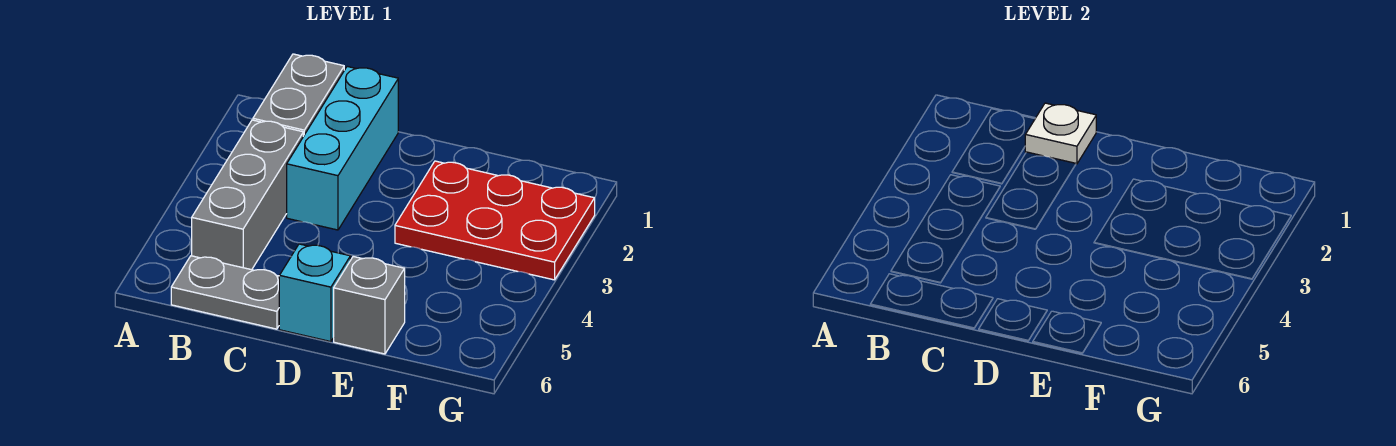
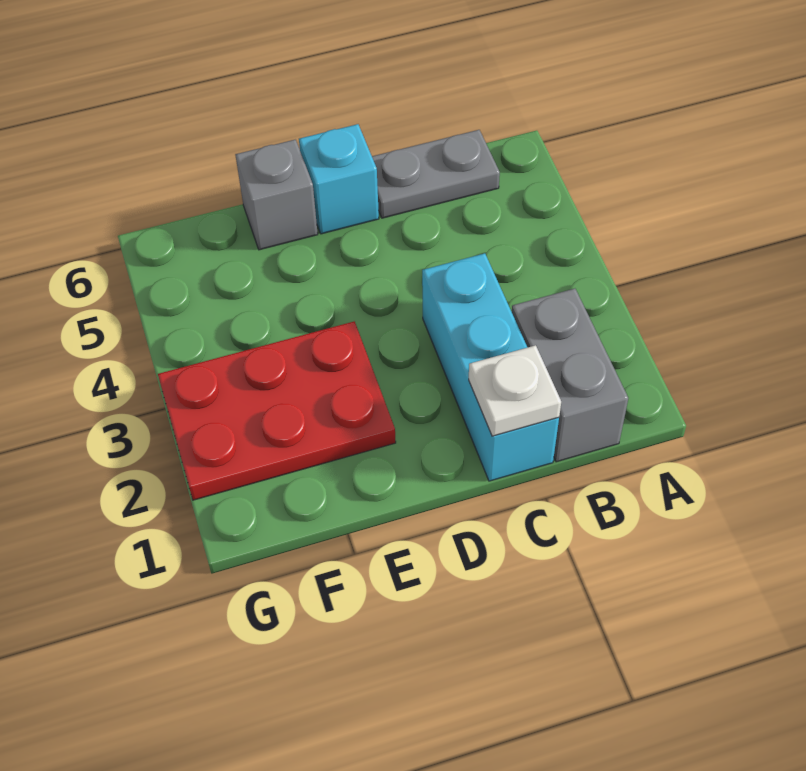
grey 1x3 brick [192,120,303,270] -> none

